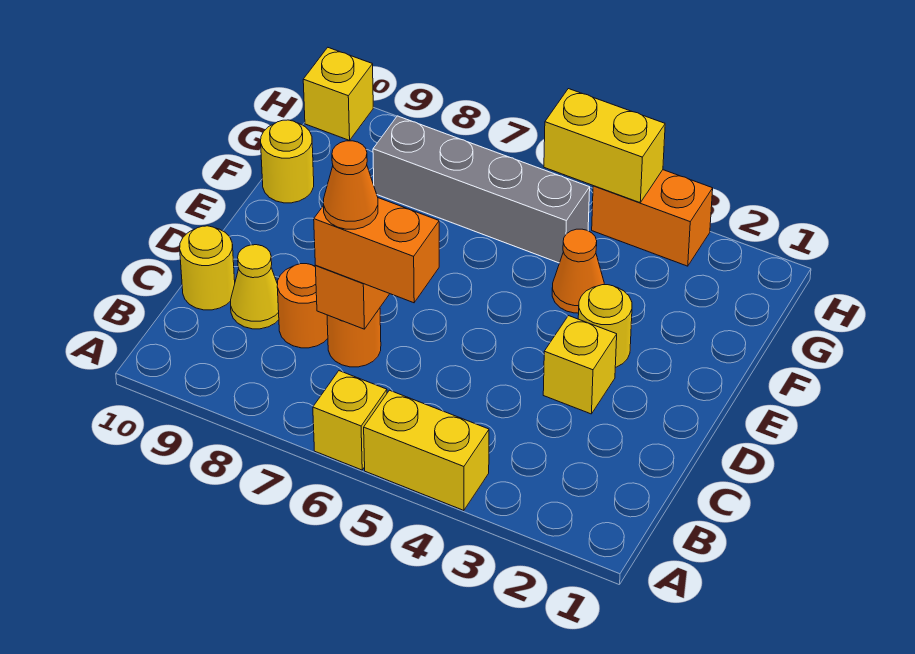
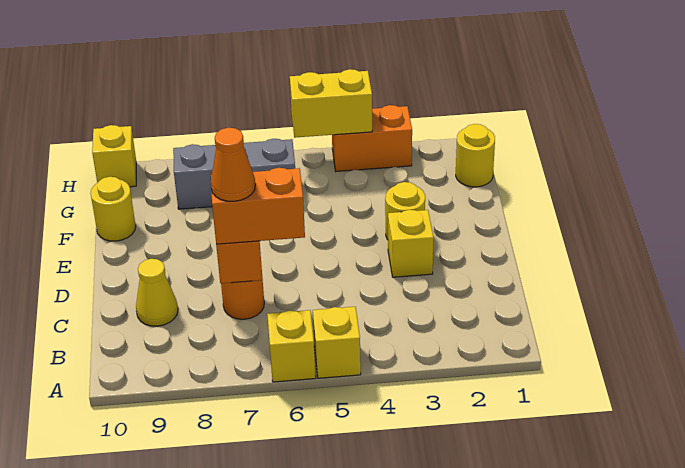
yellow 1x2 brick [364,390,489,510] -> yellow 1x1 brick [313,307,361,378]
orange 1x1 round brick [277,264,328,348] -> none
yellow 1x1 round brick [180,226,235,310] -> yellow 1x1 round brick moved to [456,124,495,187]
orange 1x1 cone [552,229,604,313] -> none
grey 1x4 brick [373,116,590,263] -> grey 1x3 brick [173,139,295,209]

